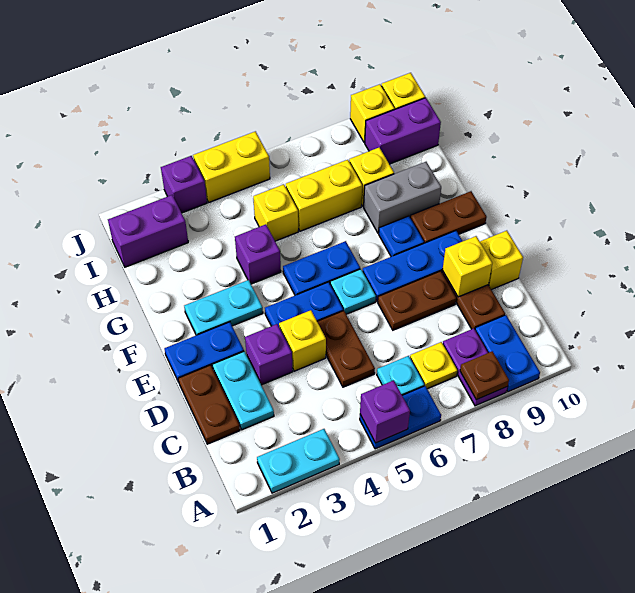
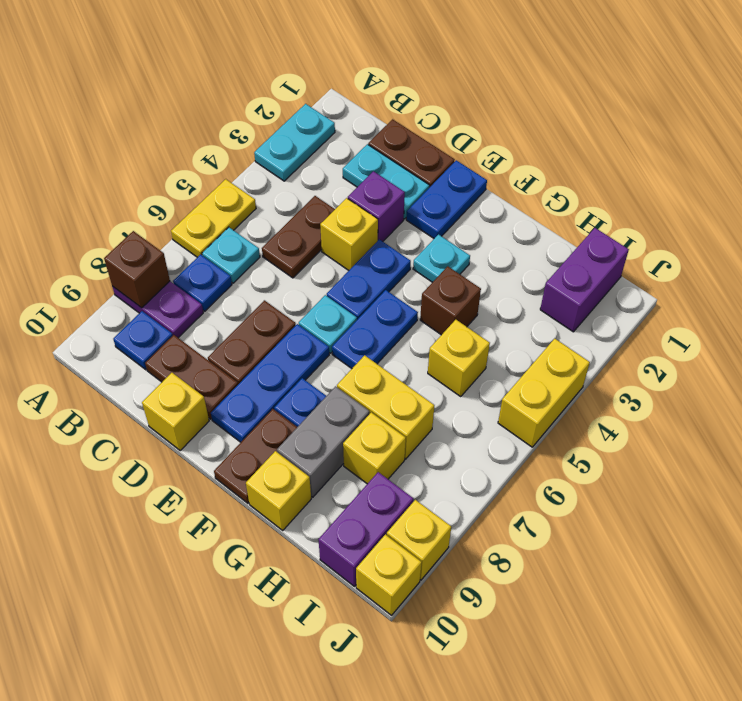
blue 1x2 plate [360,386,441,449] -> yellow 1x2 plate [171,179,256,257]
purple 1x1 brick [360,380,410,443] -> none
brown 1x1 plate [460,351,509,400] -> brown 1x1 brick [104,231,170,308]
blue 1x2 plate [475,315,540,392] -> blue 1x1 plate [113,311,173,370]
yellow 1x1 plate [410,342,457,389] -> blue 1x1 plate [173,255,232,311]
brown 1x2 plate [317,311,375,387] -> brown 1x2 plate turned to [262,196,335,278]
yellow 1x1 brick [443,236,492,297] -> yellow 1x1 brick moved to [246,451,311,530]
cyan 1x2 plate [184,280,263,335] -> cyan 1x1 plate [413,235,470,282]
purple 1x1 brick [235,224,281,284] -> brown 1x1 brick [420,266,481,335]
yellow 1x2 brick [286,160,362,231] -> yellow 1x2 brick turned to [337,355,434,459]
purple 1x1 brick [161,156,207,213] -> none

